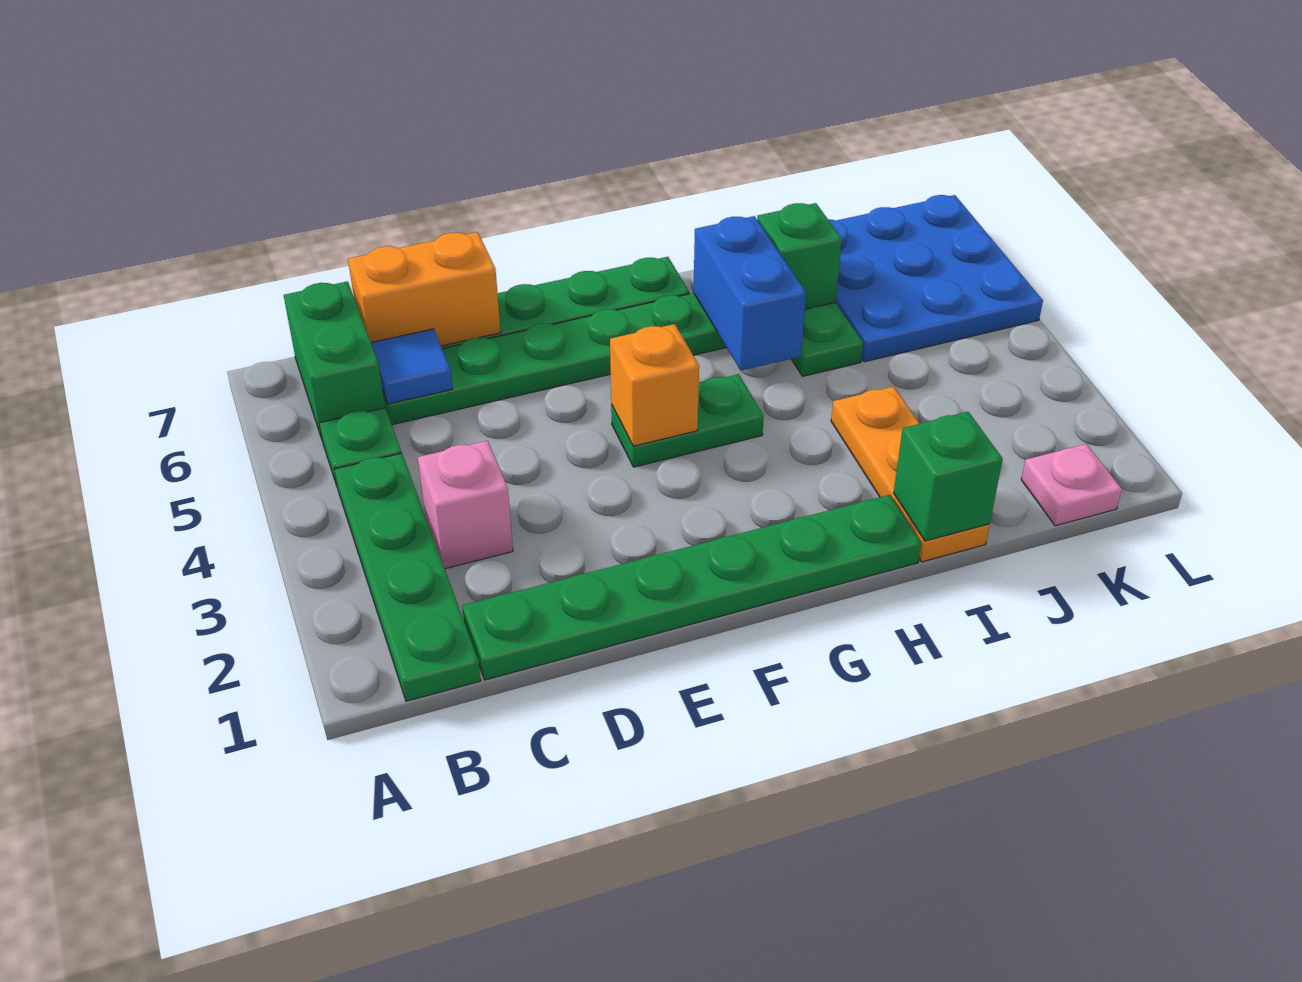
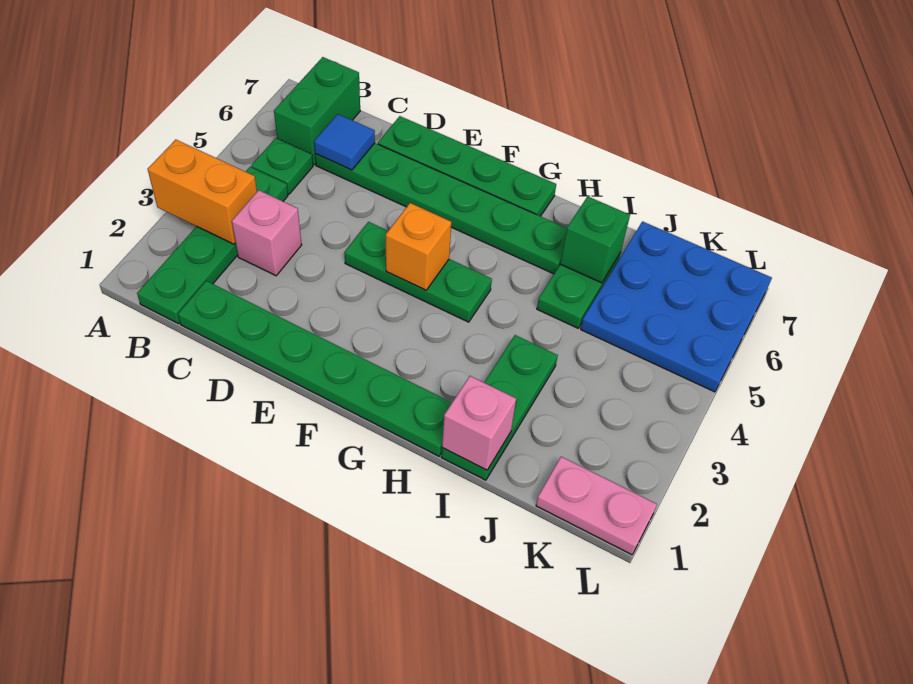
orange 1x2 brick [348,232,501,346] -> orange 1x2 brick moved to [148,140,257,244]
green 1x2 plate [611,374,764,467] -> green 1x3 plate [344,222,492,322]
blue 1x2 brick [693,216,806,370] -> none
orange 1x3 plate [831,386,990,562] -> green 1x3 plate [441,335,558,480]
green 1x1 brick [894,412,1003,541] -> pink 1x1 brick [442,376,516,470]
pink 1x1 plate [1021,444,1122,526] -> pink 1x2 plate [536,457,657,555]

